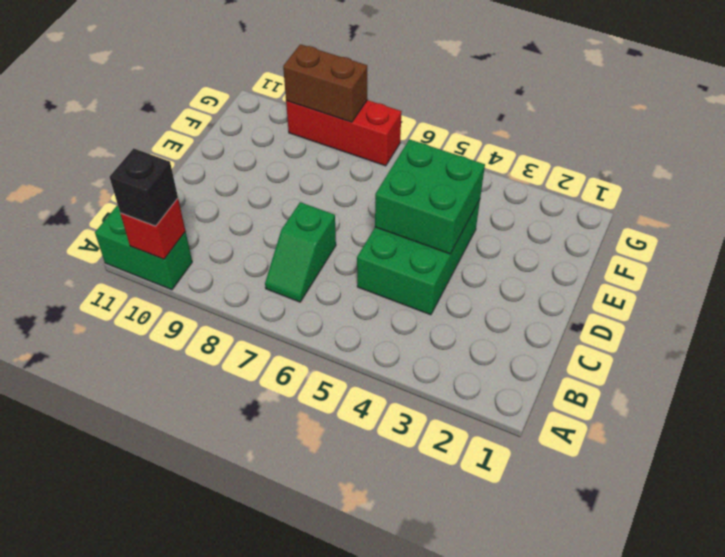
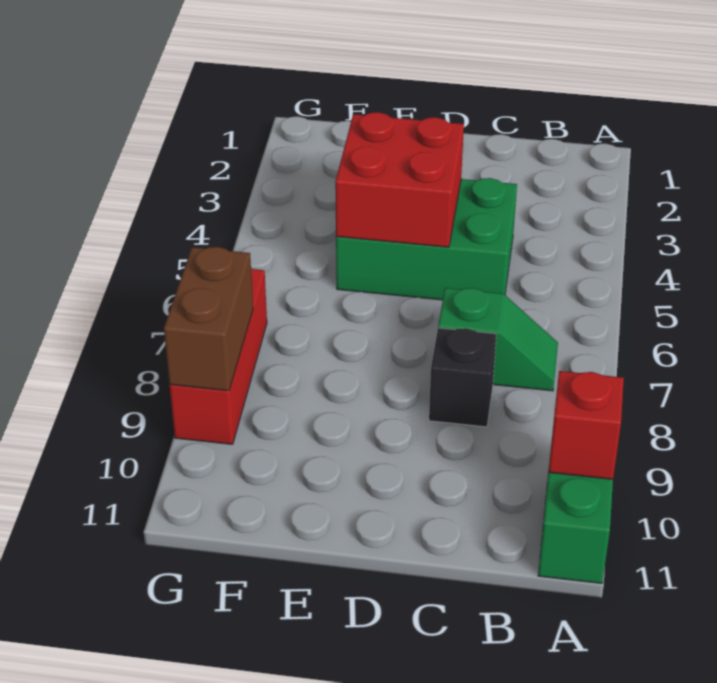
black 1x1 brick [109,148,178,226] -> black 1x1 brick moved to [429,328,496,427]
green 2x2 brick [375,139,485,254] -> red 2x2 brick [335,112,464,247]

